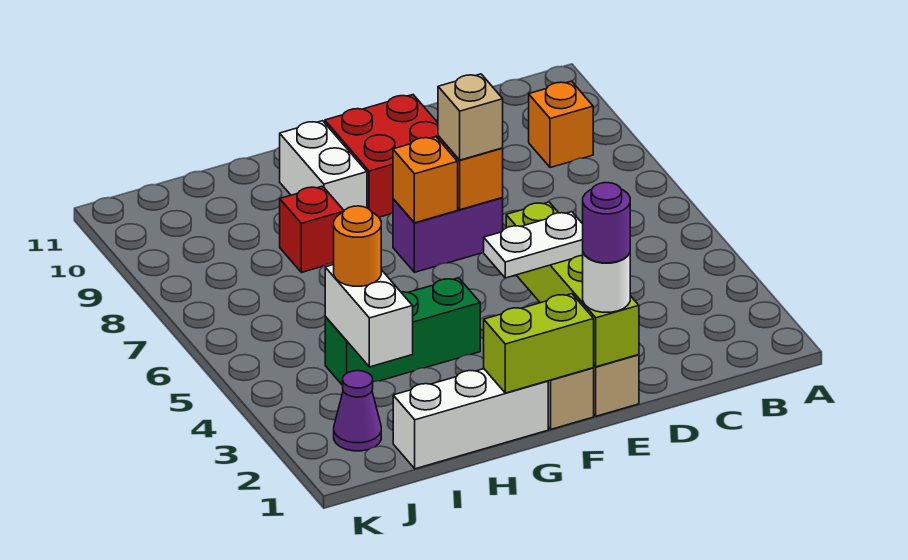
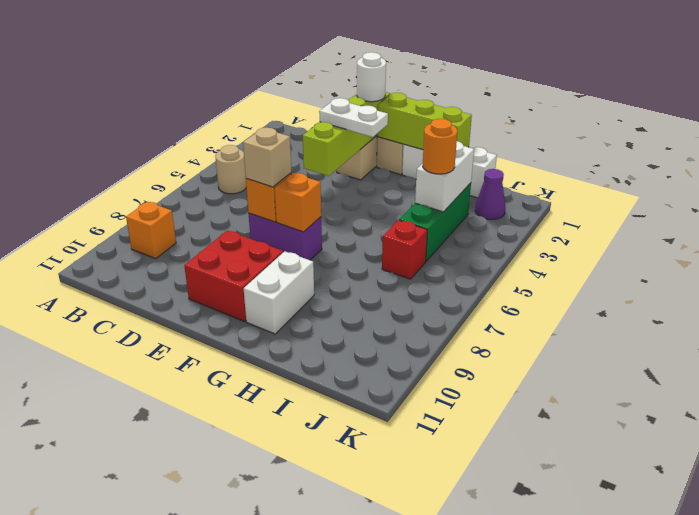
none -> tan 1x1 round brick [215,145,246,194]
purple 1x1 round brick [583,183,630,263] -> none
lime 1x2 brick [484,294,594,393] -> lime 1x3 brick [377,93,472,150]
green 1x3 brick [325,278,480,385] -> green 1x3 brick turned to [399,183,471,261]
red 1x1 brick [280,186,344,272] -> red 1x1 brick moved to [382,220,427,279]

